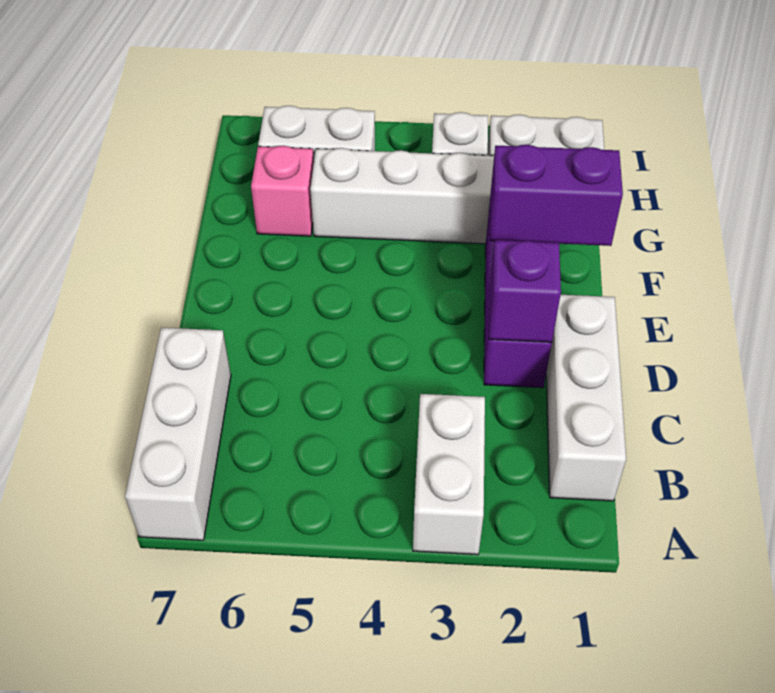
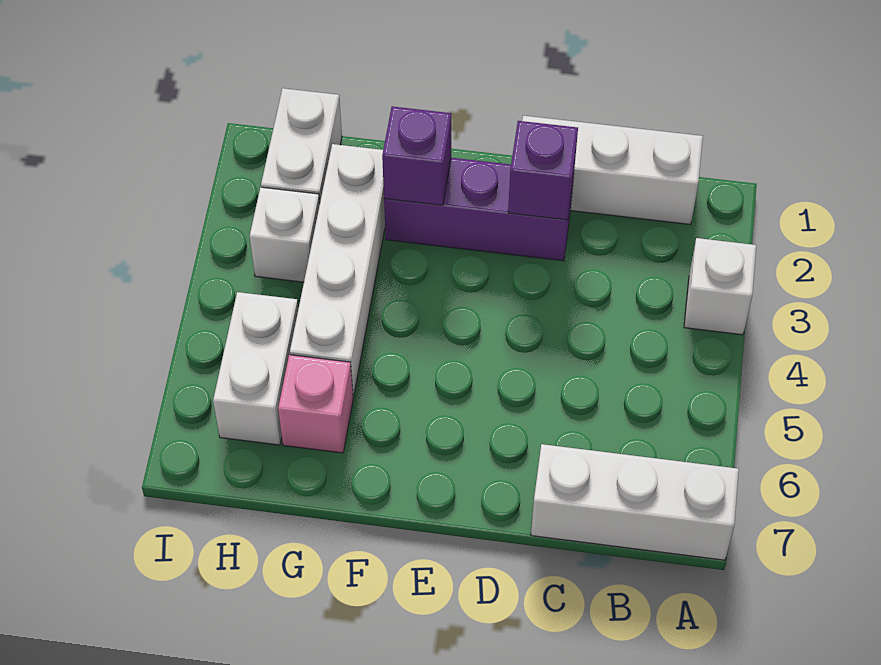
white 1x2 brick [413,394,485,555] -> white 1x1 brick [684,238,756,335]
purple 1x2 brick [490,145,623,246] -> purple 1x1 brick [382,106,451,205]

